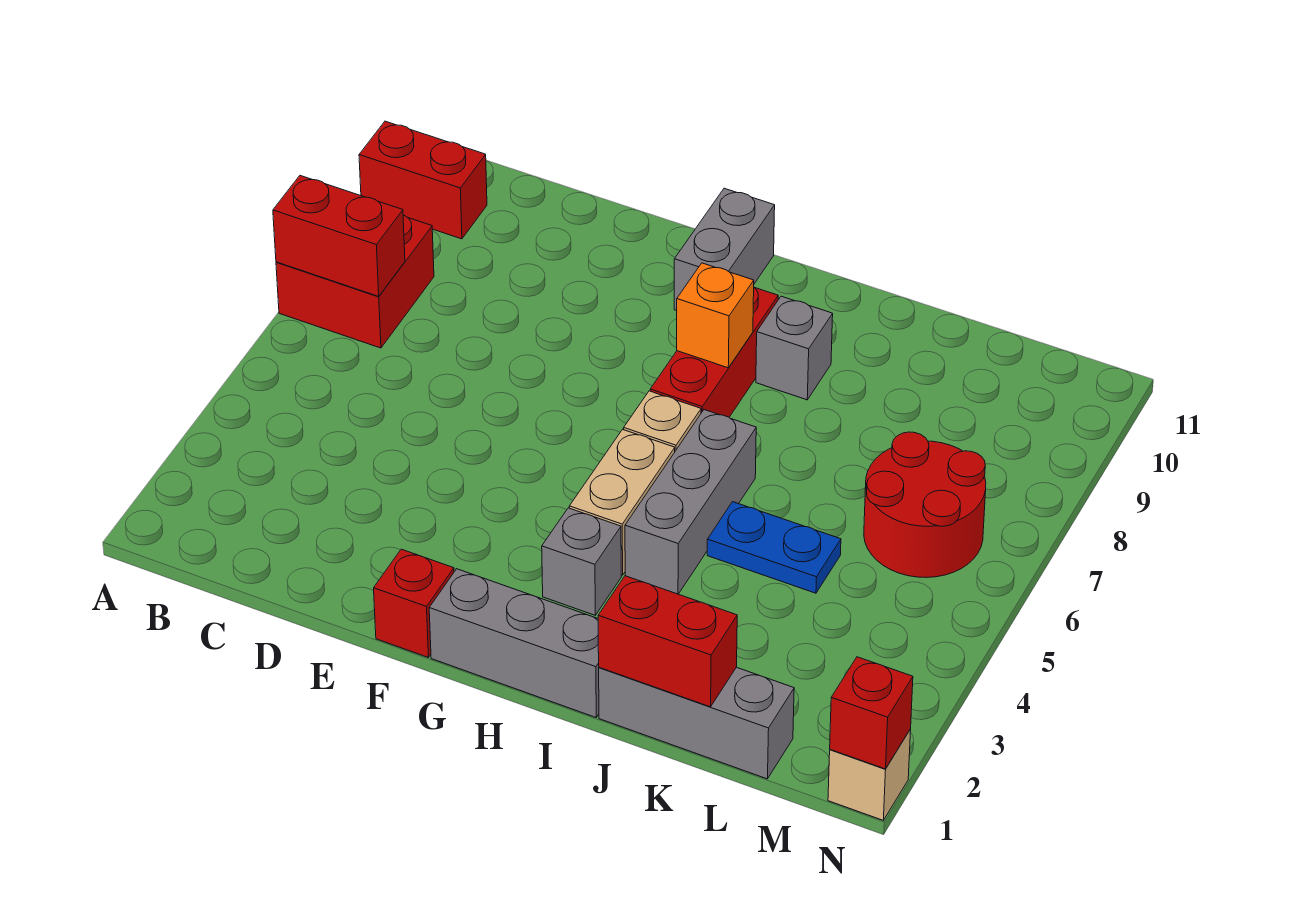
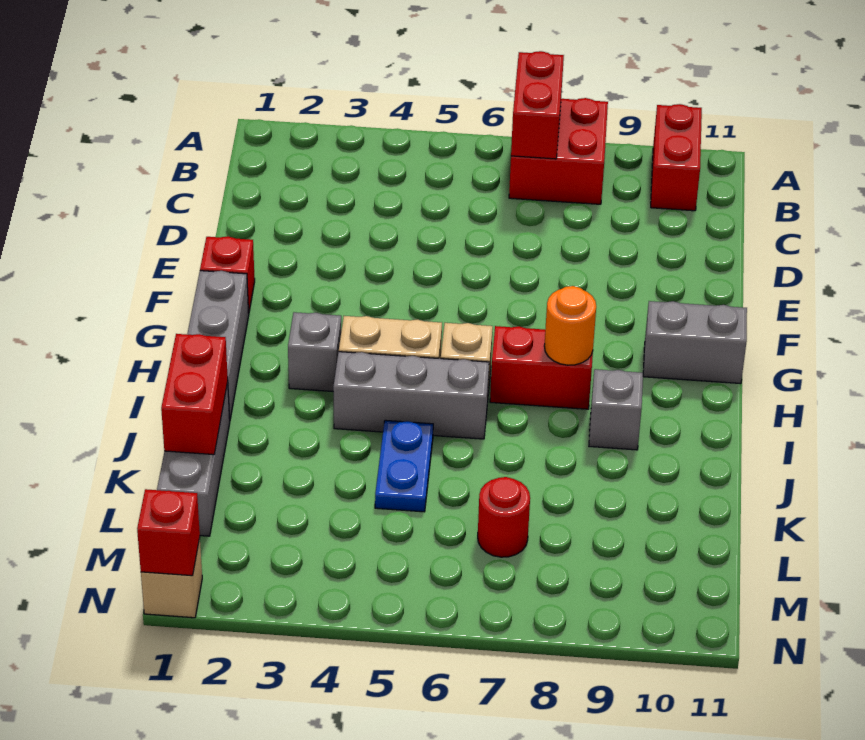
red 1x3 brick [650,288,778,417] -> red 1x2 brick [490,326,593,409]
orange 1x1 brick [677,263,754,368] -> orange 1x1 round brick [544,286,596,365]
red 2x2 round brick [864,432,986,578] -> red 1x1 round brick [478,477,530,557]

